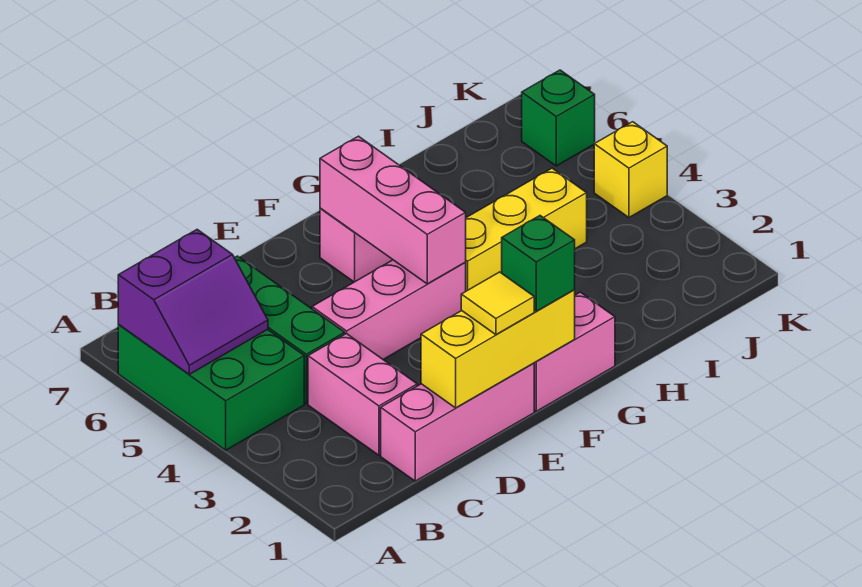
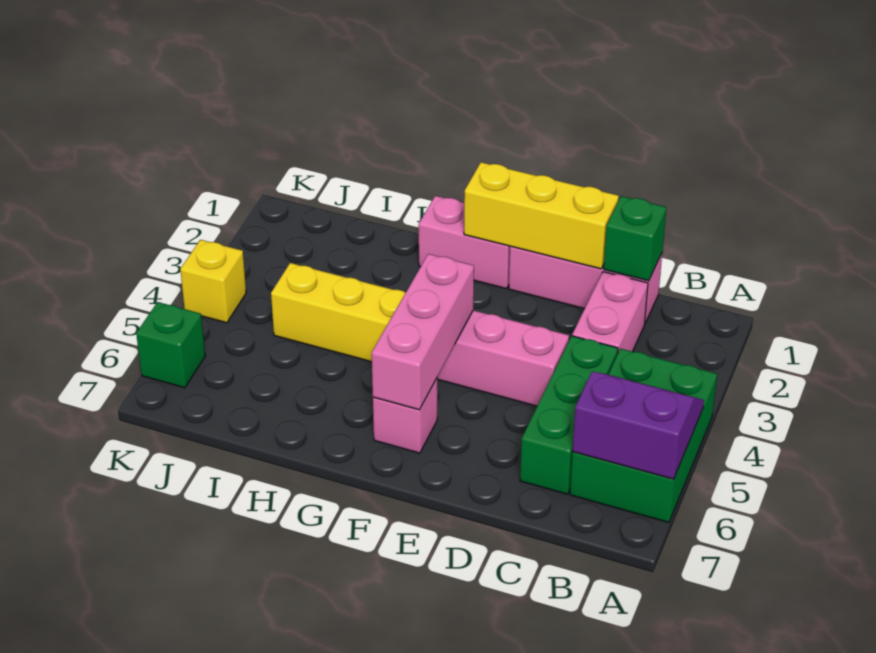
yellow 1x1 tile [461,272,534,335] -> none
green 1x1 brick [502,216,575,311] -> green 1x1 brick moved to [604,196,666,281]

